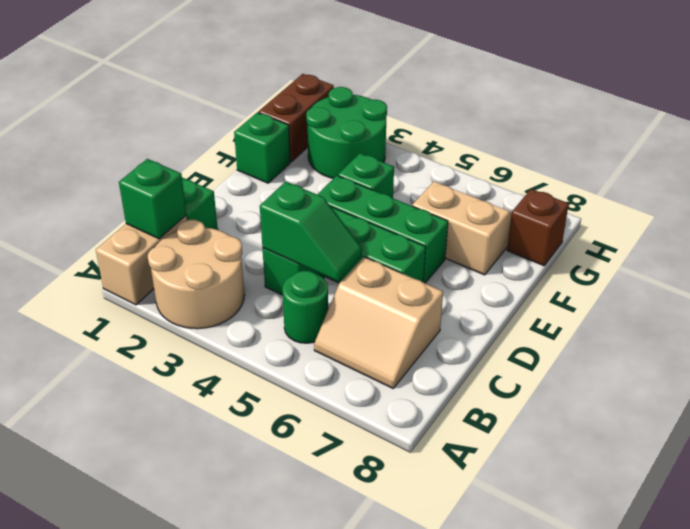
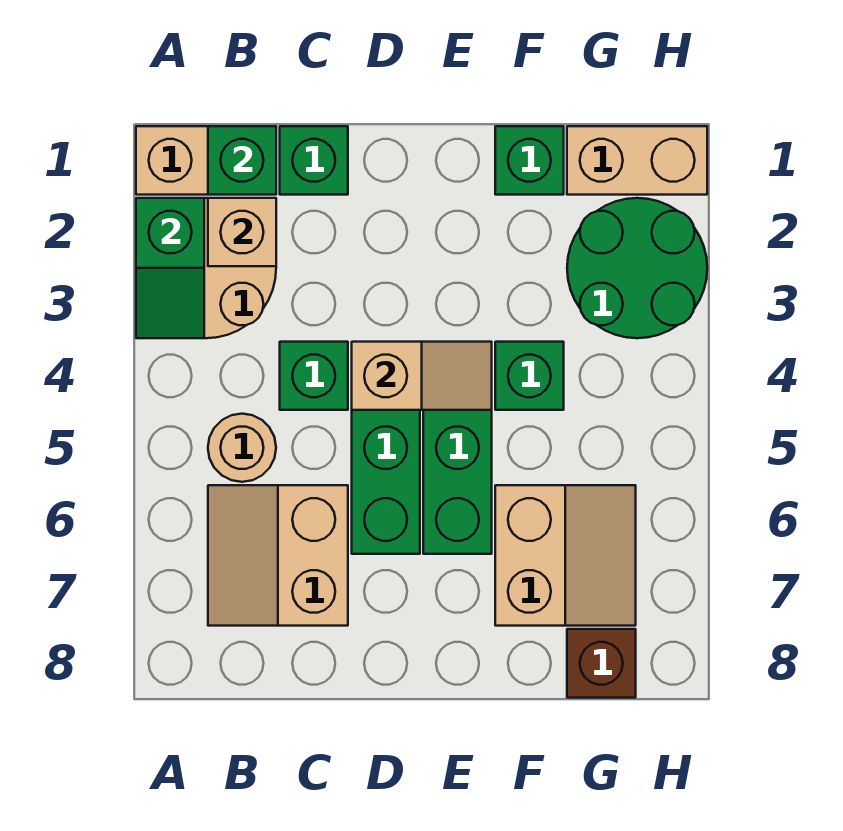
none -> tan 1x1 brick [208,198,276,266]
green 1x1 round brick [282,271,328,343] -> tan 1x1 round brick [208,414,276,482]
green 1x2 slope [260,182,362,281] -> green 1x2 slope moved to [136,198,204,338]
none -> tan 1x2 slope [352,342,492,410]
brown 1x2 brick [258,74,334,162] -> tan 1x2 brick [567,126,707,195]

